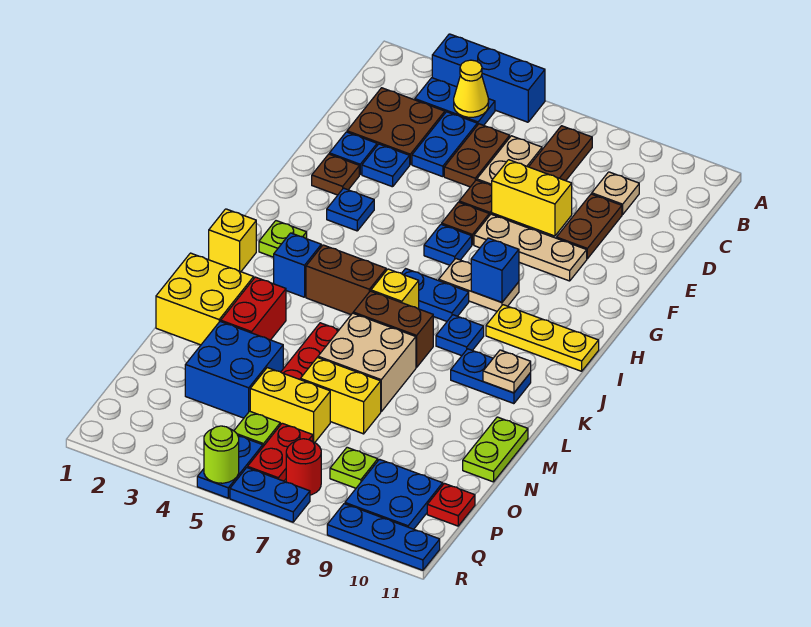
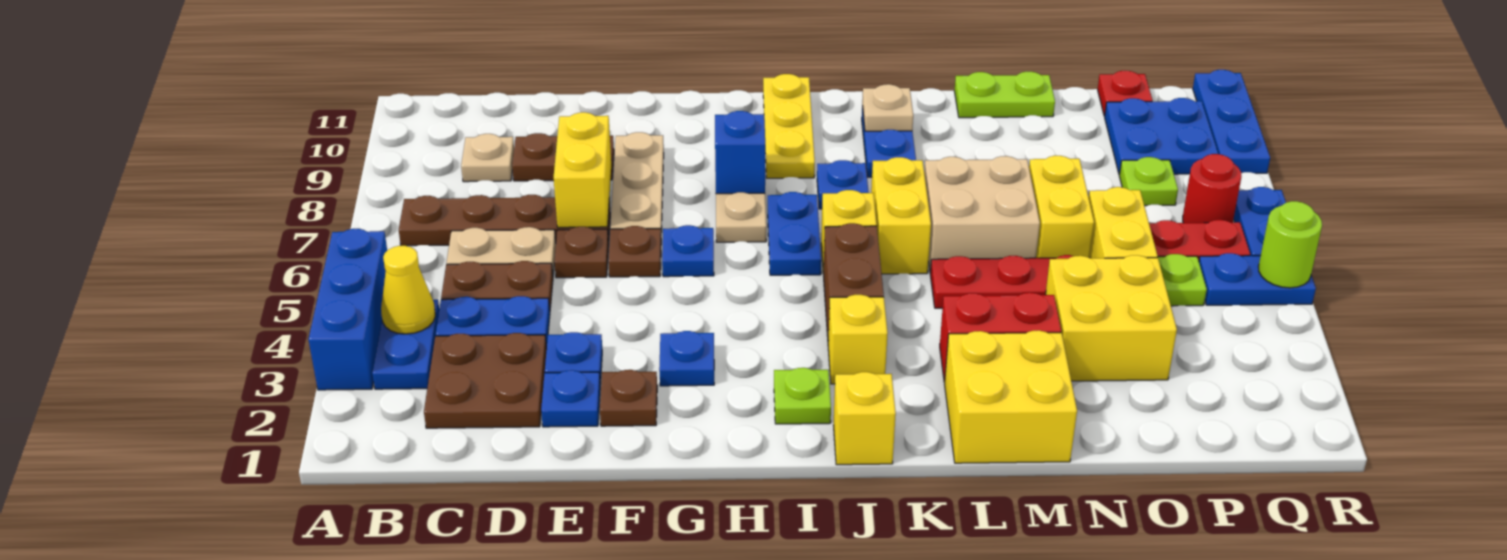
blue 1x1 brick [274,233,321,297] -> yellow 1x1 brick [828,295,888,384]
brown 1x2 brick [353,291,433,367] -> yellow 1x2 brick [871,157,931,274]
blue 2x2 brick [185,321,283,418] -> yellow 2x2 brick [1046,255,1177,381]

